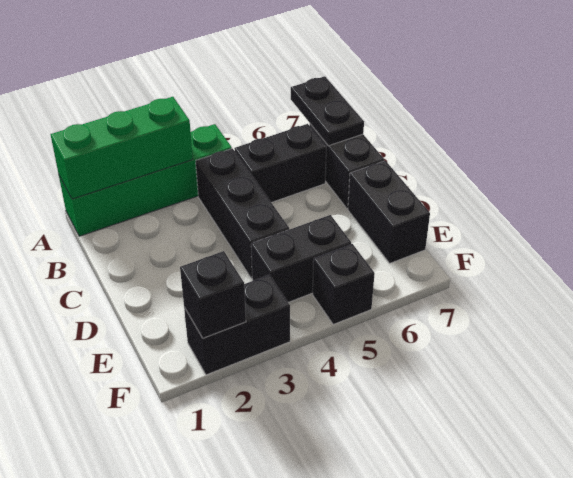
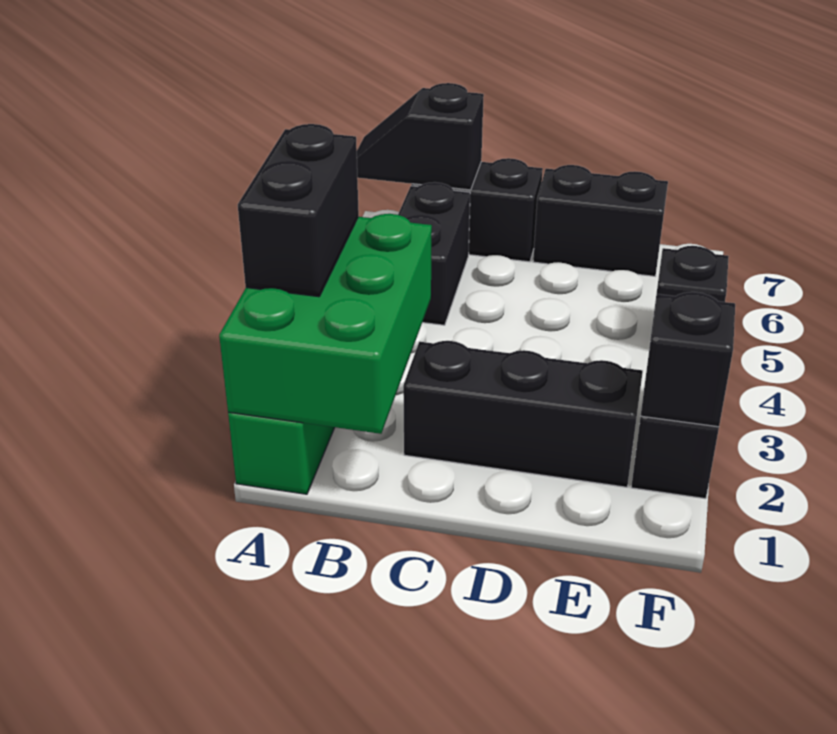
green 1x3 brick [50,97,193,199] -> green 2x3 brick [219,214,432,434]
black 1x2 plate [291,76,364,146] -> black 1x2 slope [357,83,484,190]
black 1x3 brick [196,149,289,279] -> black 1x3 brick moved to [403,341,643,487]
black 1x2 brick [251,215,351,302] -> black 1x2 brick moved to [238,124,359,297]

